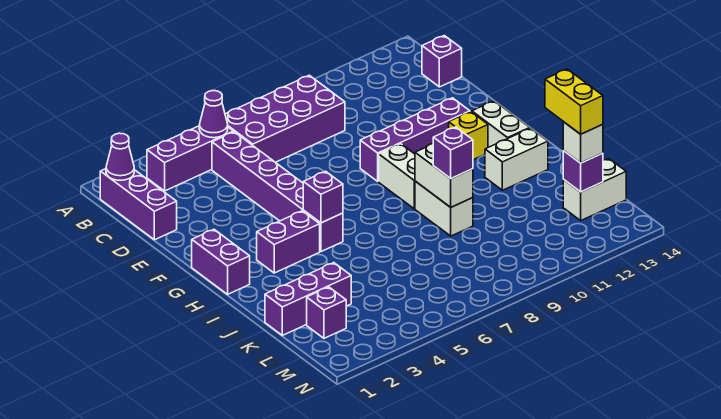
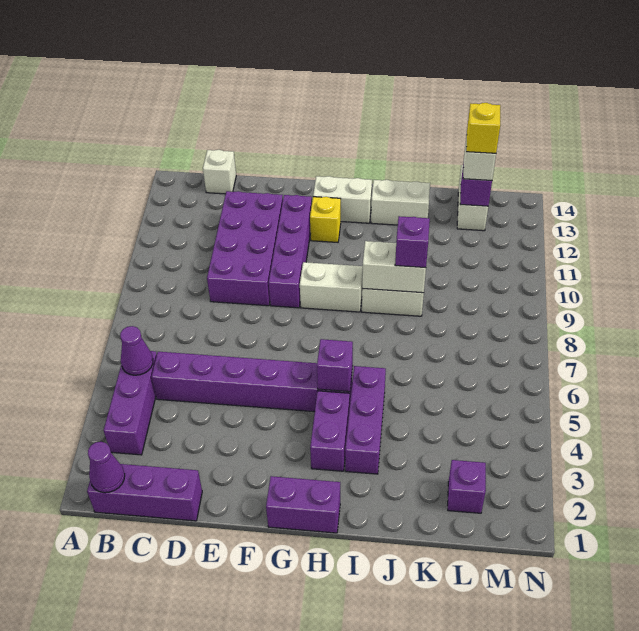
purple 2x4 brick [225,75,345,162] -> purple 2x4 brick moved to [207,191,283,306]
purple 1x1 brick [422,36,462,87] -> white 1x1 brick [203,150,236,194]
white 1x2 brick [485,128,548,190] -> white 1x2 brick turned to [371,180,430,225]
purple 1x3 brick [265,263,351,335] -> purple 1x3 brick moved to [345,366,386,474]
yellow 1x2 brick [545,69,603,134] -> yellow 1x1 brick [466,103,500,153]

